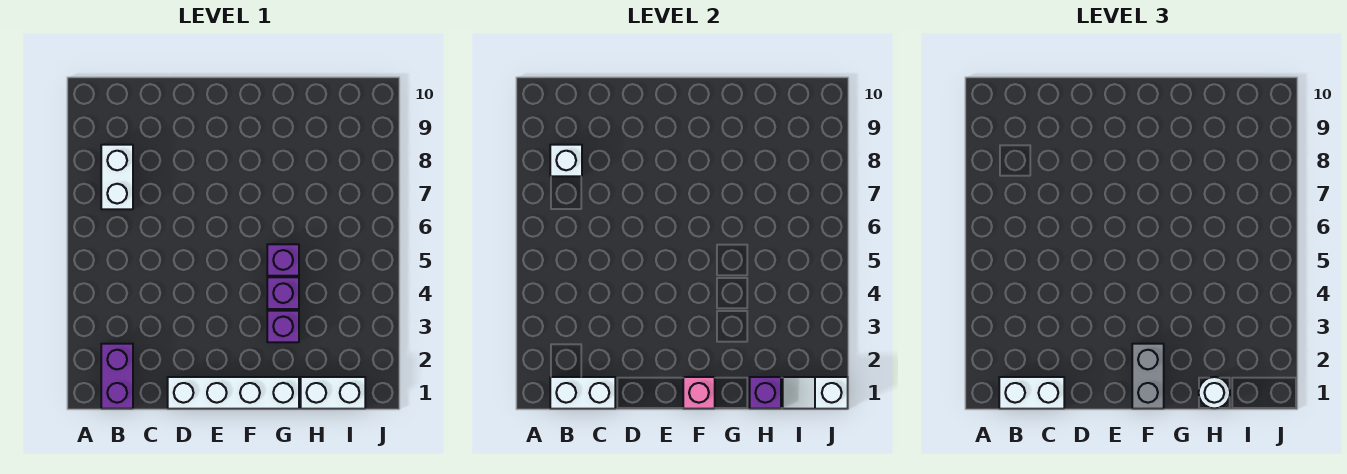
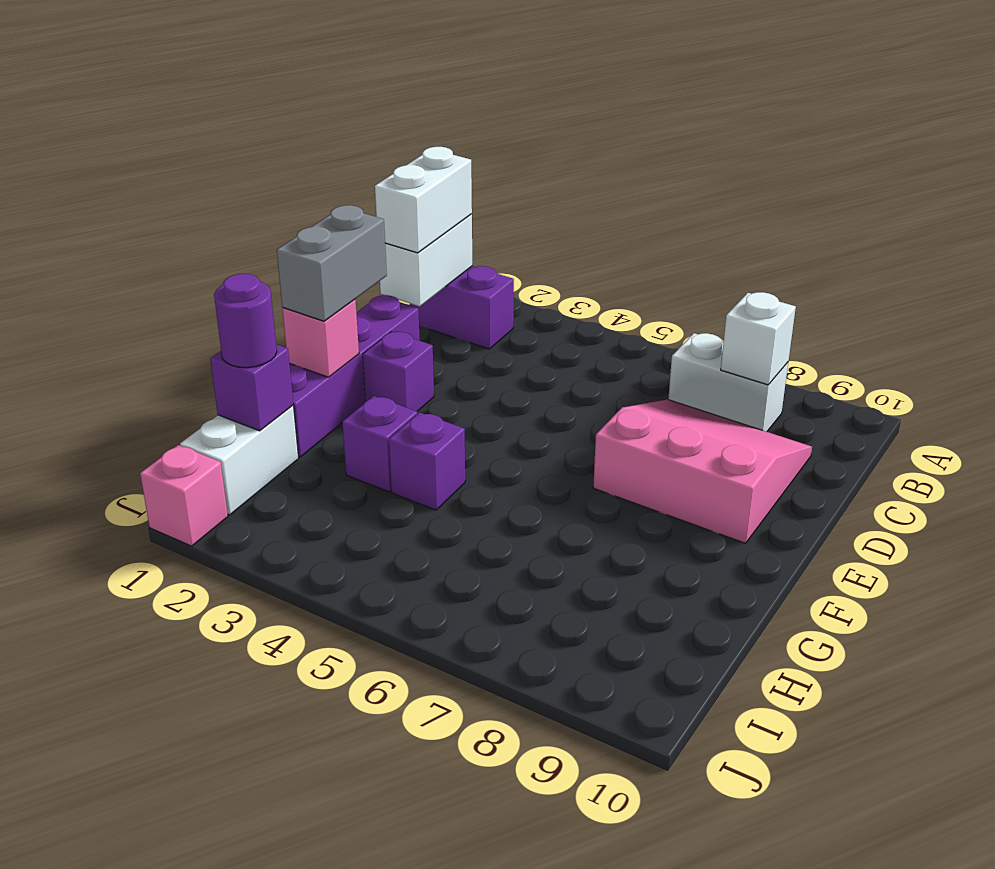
none -> pink 3x3 slope [593,399,812,543]
white 1x4 brick [168,377,299,409] -> purple 1x4 brick [290,295,420,457]
grey 1x2 brick [1132,344,1164,409] -> grey 1x2 brick turned to [277,205,387,321]
purple 1x1 brick [267,244,299,276] -> purple 1x1 brick moved to [363,332,434,411]
white 1x1 round brick [1199,377,1230,409] -> purple 1x1 round brick [214,274,277,368]
white 1x2 slope [783,377,848,409] -> none
none -> pink 1x1 brick [140,445,228,546]

